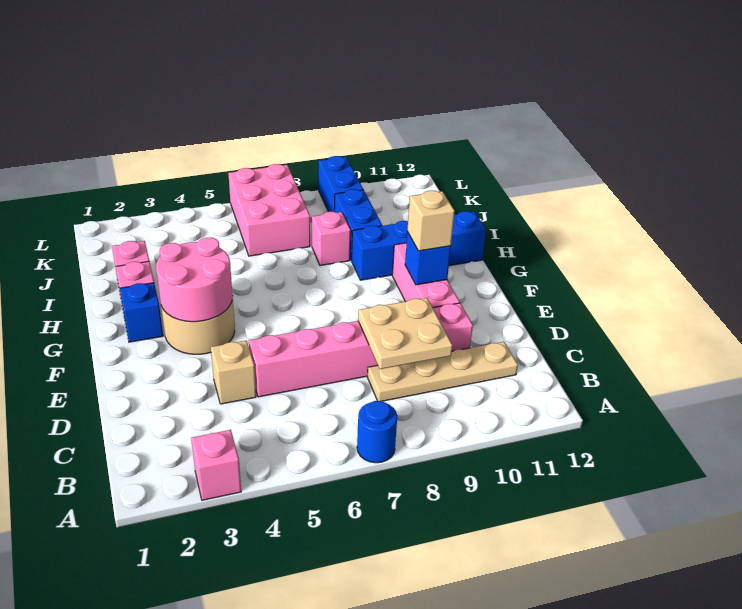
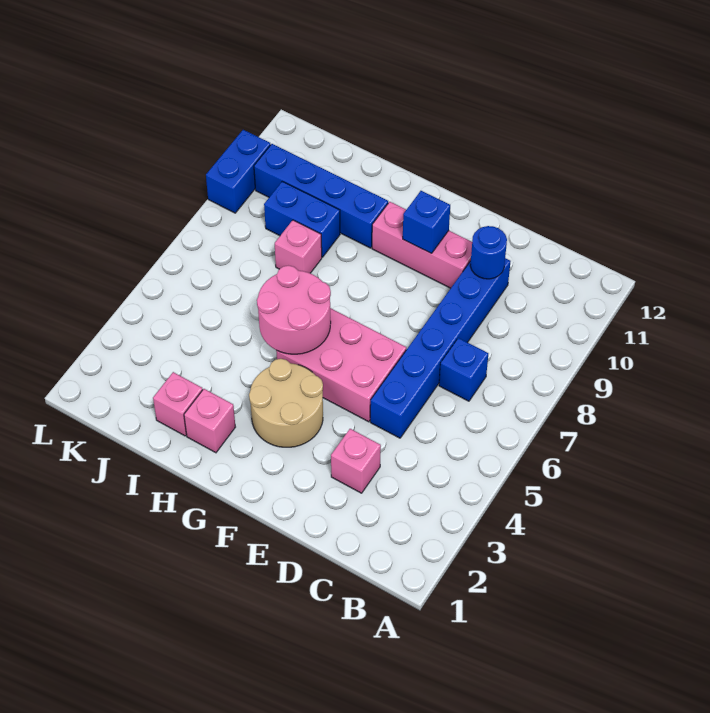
pink 1x1 brick [191,430,241,500] -> pink 1x1 brick moved to [331,429,381,493]
blue 1x1 round brick [357,401,397,463] -> blue 1x1 round brick moved to [470,226,507,279]
tan 1x4 plate [367,342,518,401] -> none
tan 2x2 plate [358,298,452,369] -> none
tan 1x1 brick [211,341,256,404] -> none
pink 1x6 brick [249,303,473,397] -> blue 1x6 brick [370,258,511,438]
pink 2x2 round brick [156,238,232,322] -> pink 2x2 round brick moved to [257,266,331,354]
tan 1x1 brick [407,191,455,251] -> none
blue 1x1 brick [120,283,163,342] -> blue 1x1 brick moved to [439,338,488,401]
blue 1x4 brick [352,211,486,280] -> blue 1x4 brick turned to [254,144,388,248]
pink 2x3 brick [228,164,310,256] -> pink 2x3 brick moved to [276,308,406,422]
blue 1x2 brick [319,156,363,212] -> blue 1x2 brick turned to [206,130,271,213]

